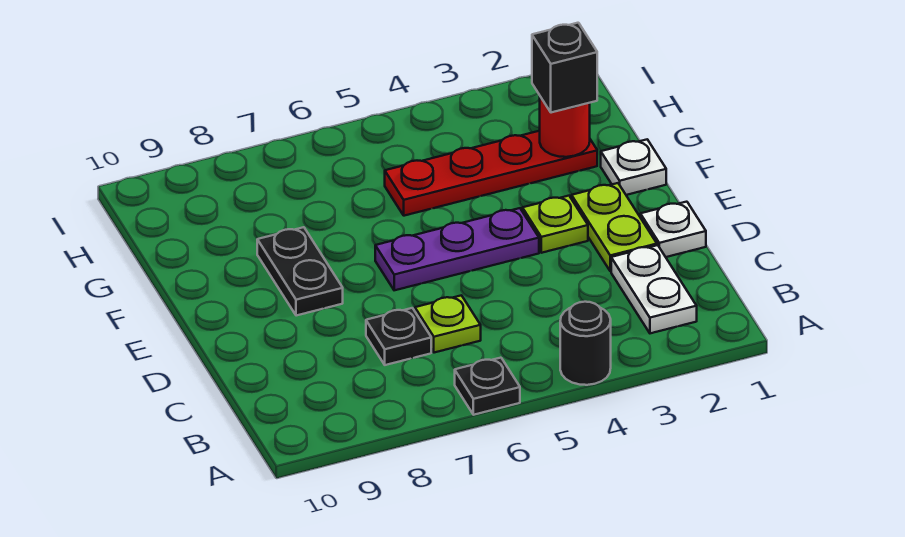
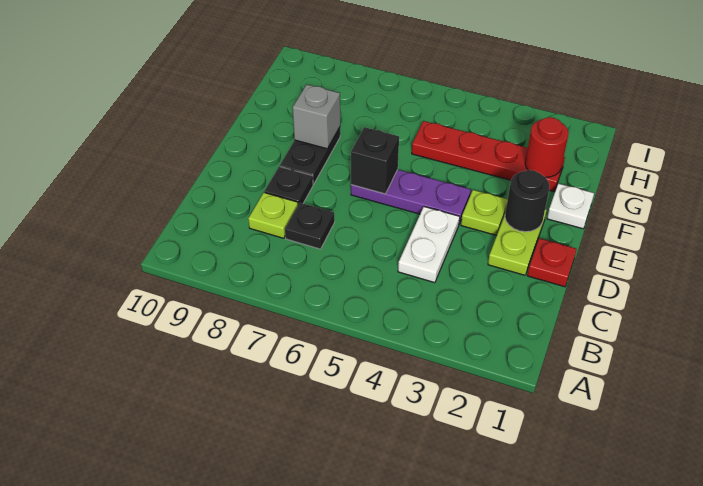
black 1x1 round brick [560,302,611,385] -> black 1x1 round brick moved to [505,170,550,232]
black 1x1 plate [455,358,520,415] -> black 1x1 plate moved to [264,167,313,204]
white 1x2 plate [611,245,697,333] -> white 1x2 plate moved to [398,207,460,283]
lime 1x1 plate [415,295,481,353] -> lime 1x1 plate moved to [248,193,298,238]
white 1x1 plate [640,202,706,257] -> red 1x1 plate [527,238,577,287]
none -> grey 1x1 brick [293,85,340,149]
black 1x1 brick [532,23,597,113] -> black 1x1 brick moved to [351,127,399,194]

